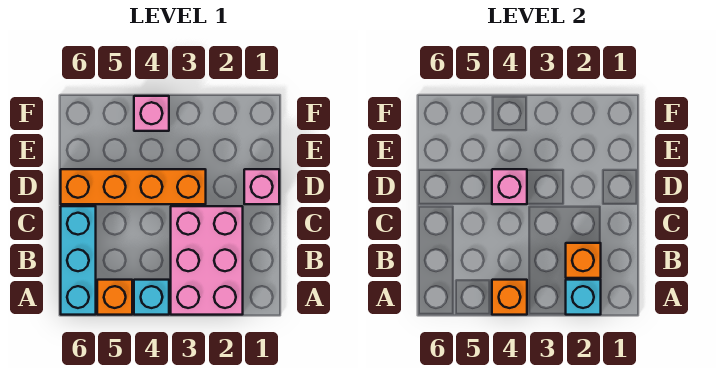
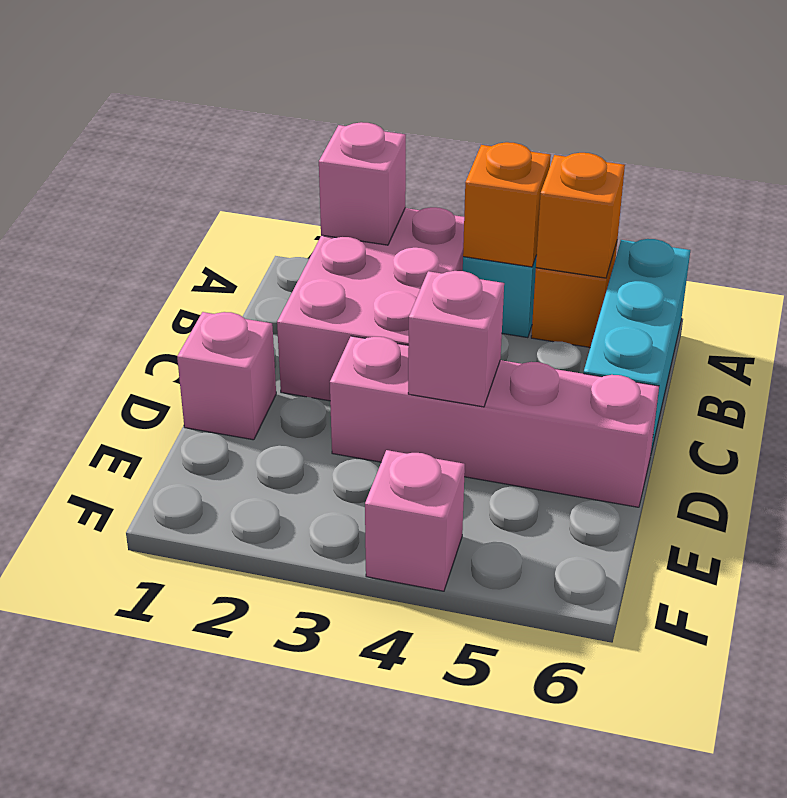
cyan 1x1 brick [566,280,601,315] -> pink 1x1 brick [319,122,406,245]
orange 1x1 brick [566,243,601,278] -> orange 1x1 brick moved to [536,153,625,278]
orange 1x4 brick [61,169,206,204] -> pink 1x4 brick [330,336,659,507]

